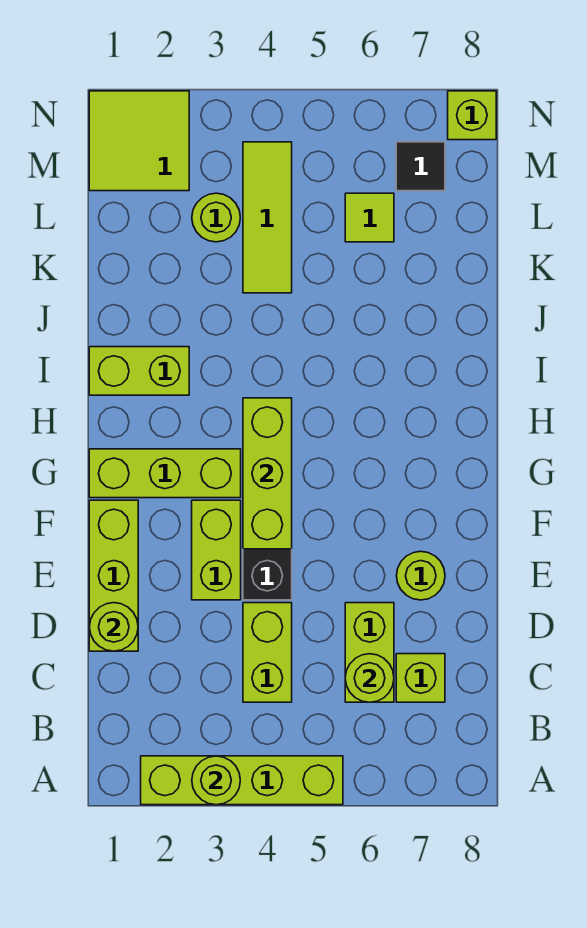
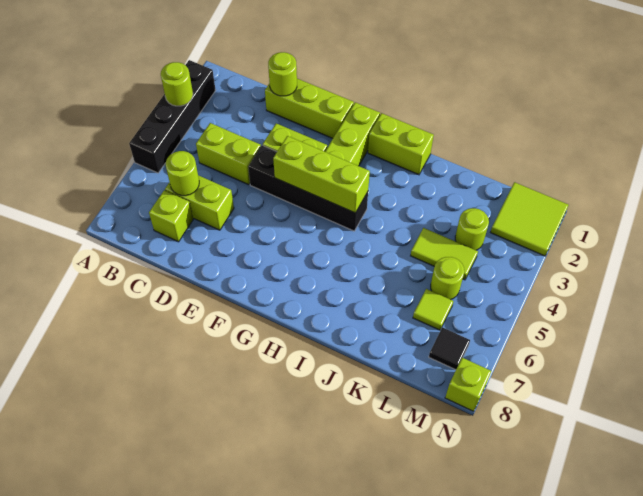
lime 1x4 brick [141,756,343,805] -> black 1x4 brick [129,60,216,173]
lime 1x1 round brick [396,551,445,600] -> lime 1x1 round brick moved to [431,257,464,300]
lime 1x2 brick [89,347,189,395] -> lime 1x2 brick turned to [368,113,434,175]
lime 1x3 tile [243,142,292,293] -> lime 1x2 tile [411,228,478,280]

